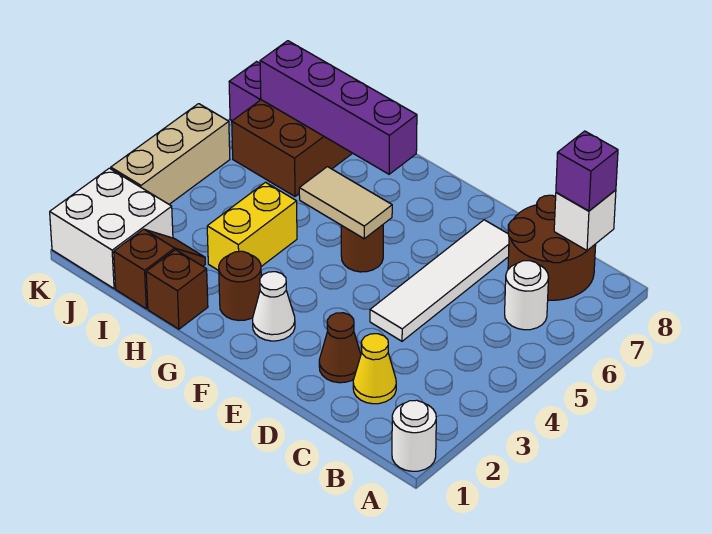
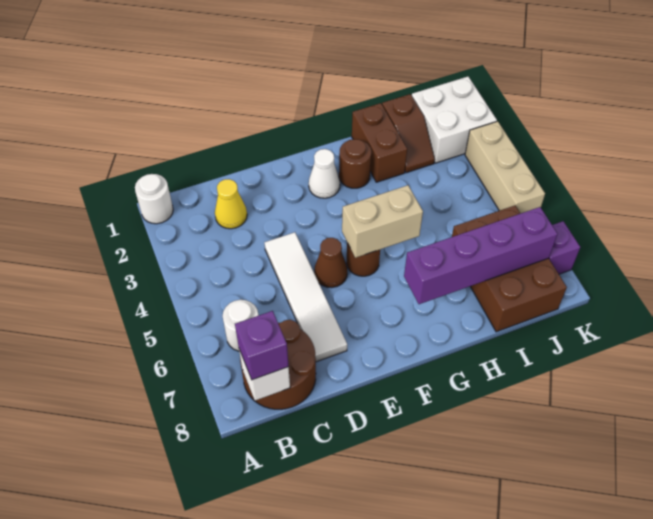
brown 1x1 cone [319,313,361,383] -> brown 1x1 cone moved to [314,238,347,288]
tan 1x2 tile [299,167,392,239] -> tan 1x2 brick [342,185,423,258]
brown 1x1 brick [146,250,208,329] -> brown 1x2 brick [352,103,407,182]
yellow 1x2 brick [207,182,297,271] -> none

